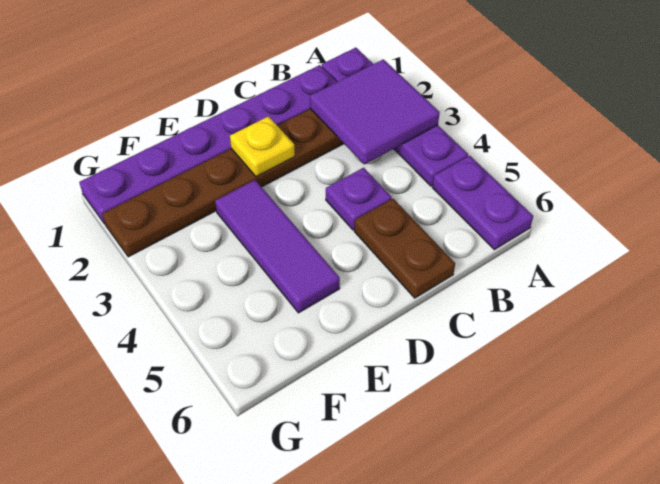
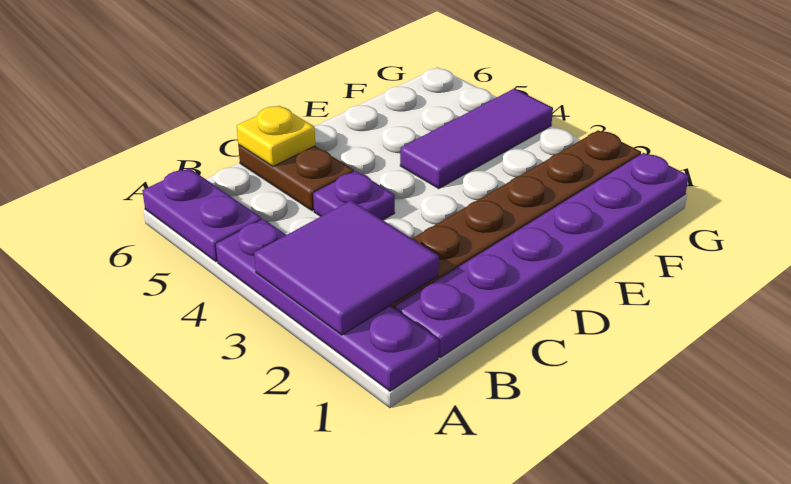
yellow 1x1 plate [230,116,295,177] -> yellow 1x1 plate moved to [237,106,315,166]
purple 1x3 tile [215,180,340,313] -> purple 1x3 tile turned to [400,88,553,189]

